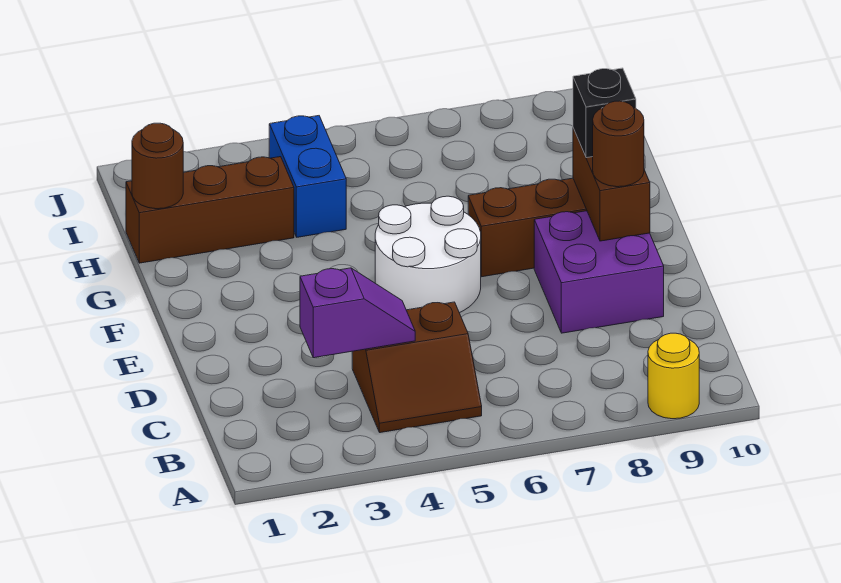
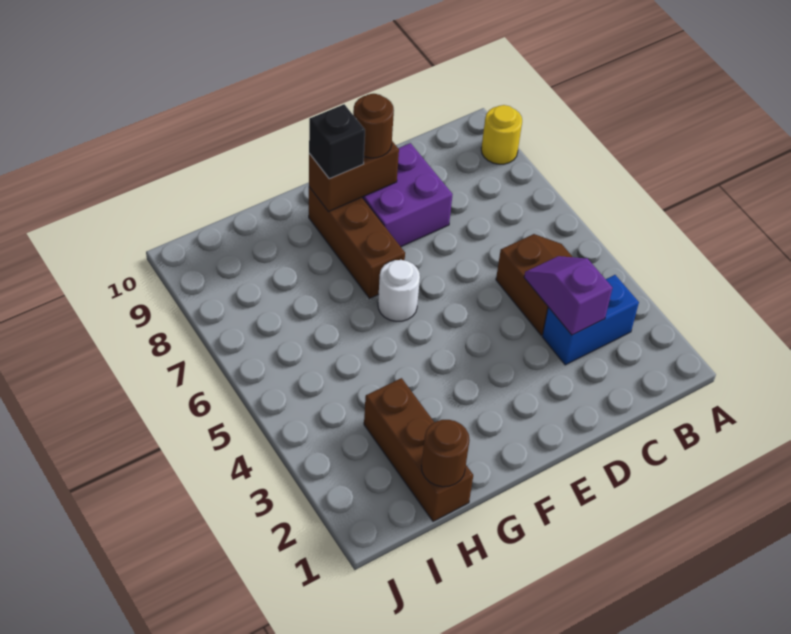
white 2x2 round brick [375,196,481,313] -> white 1x1 round brick [378,260,420,321]
blue 1x2 brick [269,116,346,237] -> blue 1x2 brick moved to [542,275,639,365]

